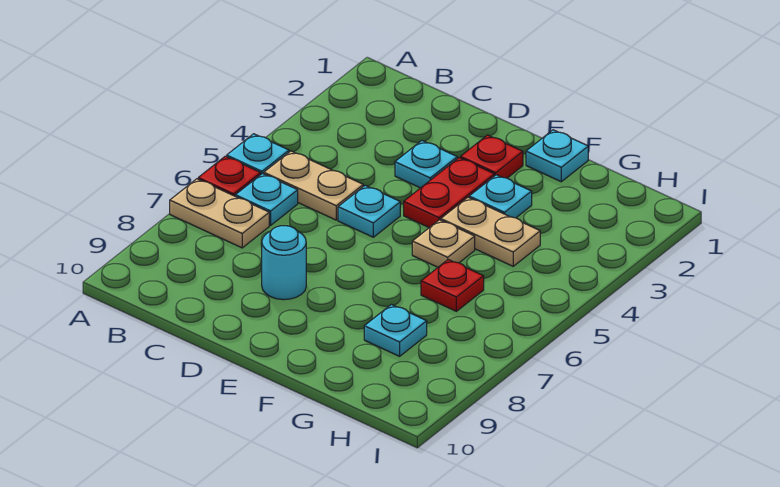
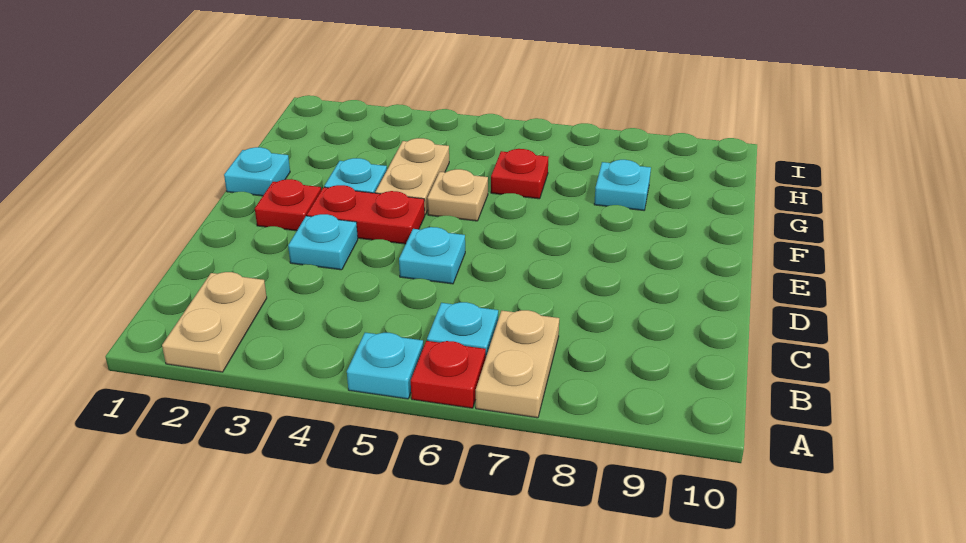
tan 1x2 plate [264,151,363,220] -> tan 1x2 plate moved to [162,272,267,372]
cyan 1x1 round brick [262,226,306,300] -> none

